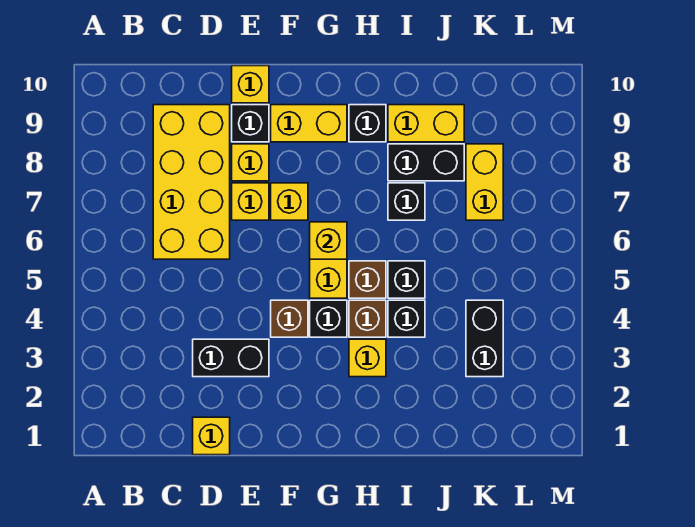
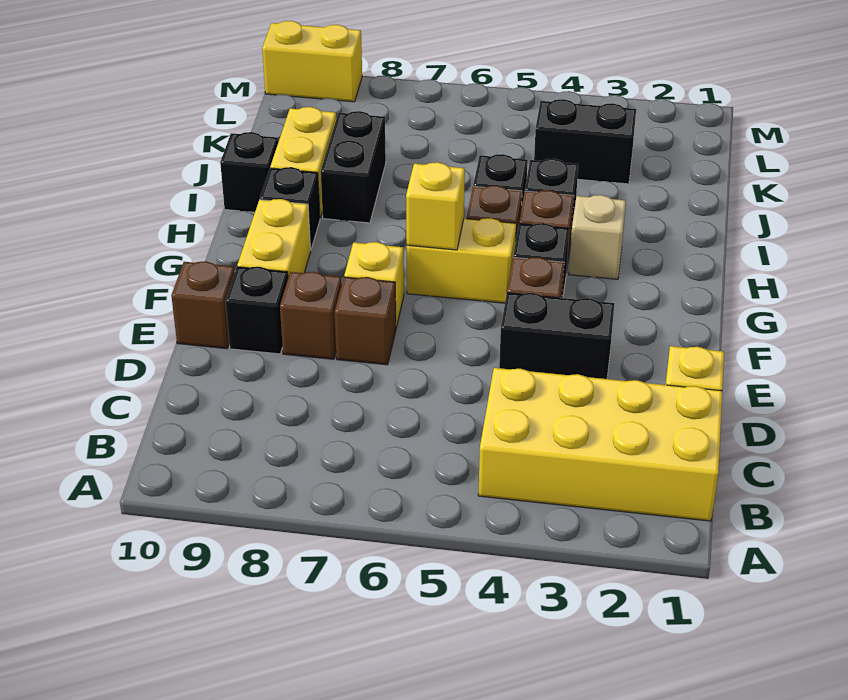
yellow 2x4 brick [153,105,230,259] -> yellow 2x4 brick moved to [478,368,722,521]
black 1x2 brick [193,339,269,377] -> black 1x2 brick turned to [499,293,614,379]
yellow 1x1 brick [232,183,269,220] -> brown 1x1 brick [335,277,396,365]
yellow 1x1 brick [232,144,269,181] -> brown 1x1 brick [280,272,342,359]
yellow 1x1 brick [232,66,269,103] -> brown 1x1 brick [171,261,235,349]
yellow 1x1 brick [349,339,386,377] -> tan 1x1 brick [569,195,626,279]
black 1x1 brick [388,183,425,220] -> black 1x1 brick moved to [220,132,278,212]
yellow 1x2 brick [466,144,503,220] -> yellow 1x2 brick moved to [262,21,362,102]

